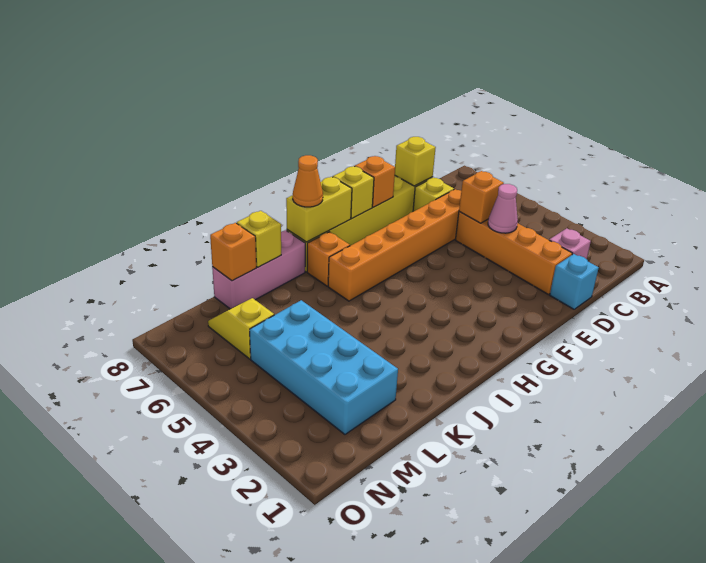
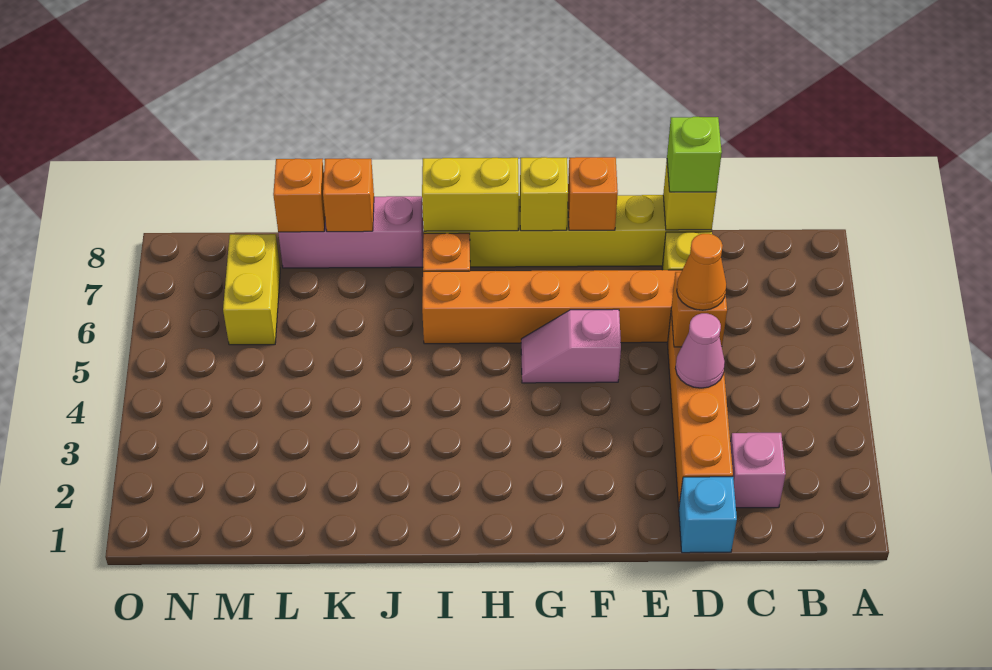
none -> lime 1x1 brick [667,117,722,192]
none -> pink 1x2 slope [521,309,621,383]
orange 1x1 cone [293,155,323,207] -> orange 1x1 cone moved to [677,234,726,310]
yellow 1x1 brick [237,211,281,267] -> orange 1x1 brick [323,158,374,232]
cyan 2x4 brick [250,300,398,434] -> none
yellow 1x2 slope [208,298,274,359] -> yellow 1x2 brick [223,234,280,345]

